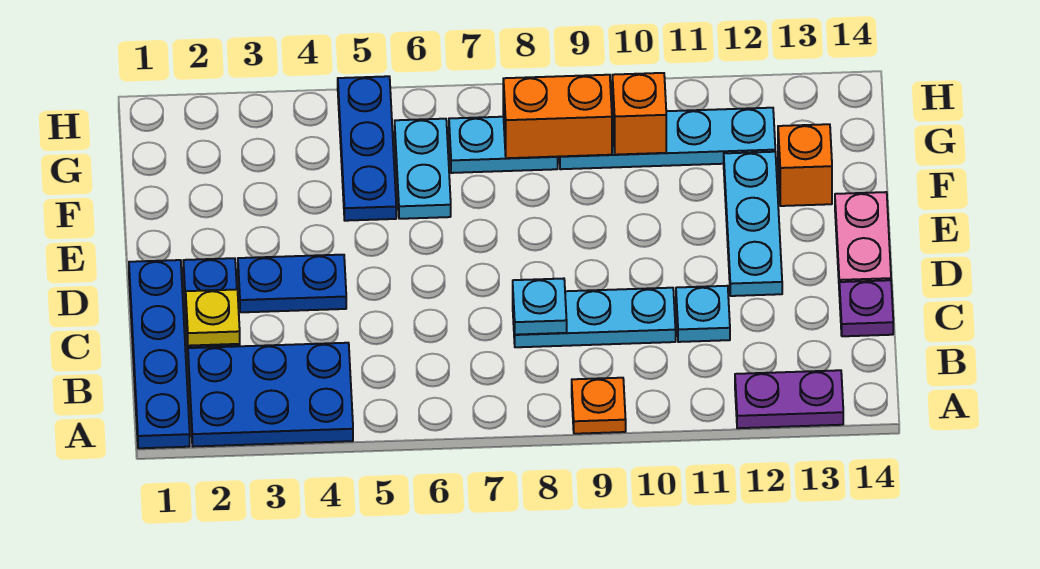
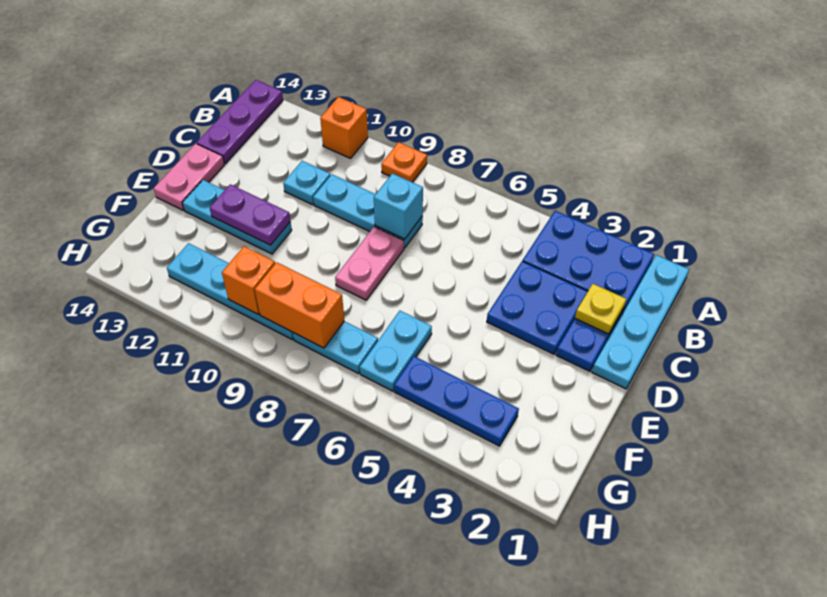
blue 1x4 plate [129,260,190,448] -> cyan 1x4 plate [592,255,689,389]
purple 1x2 plate [735,370,843,428] -> purple 1x2 plate moved to [210,184,290,245]
cyan 1x1 plate [513,278,567,335] -> cyan 1x1 brick [374,173,423,239]
purple 1x1 plate [839,280,893,336] -> purple 1x3 plate [197,80,283,164]
blue 1x2 plate [238,255,346,312] -> blue 2x2 plate [487,261,588,354]
none -> pink 1x2 plate [335,227,404,300]
cyan 1x3 plate [724,152,782,296] -> cyan 1x3 plate turned to [182,180,292,254]
blue 1x3 plate [338,76,396,221] -> blue 1x3 plate turned to [394,356,519,446]
orange 1x1 brick [778,124,832,206] -> orange 1x1 brick moved to [320,97,368,158]

